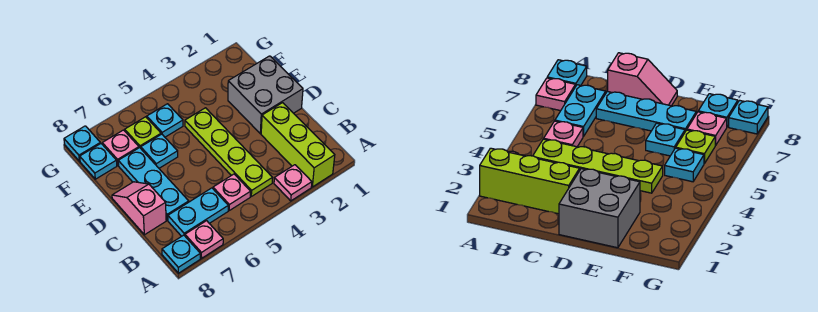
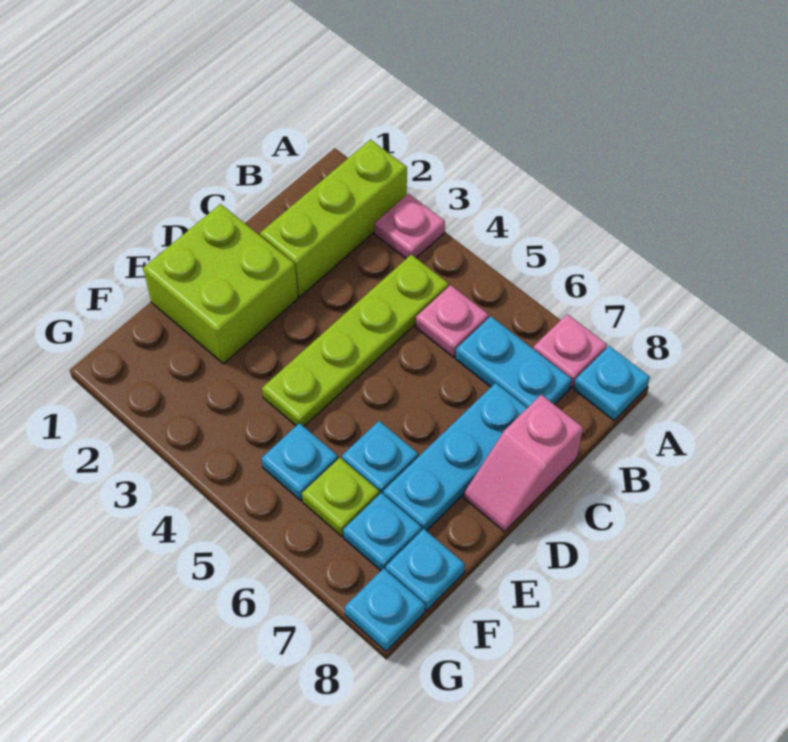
grey 2x2 brick [228,56,303,134] -> lime 2x2 brick [143,204,298,364]
pink 1x1 plate [102,130,139,165] -> cyan 1x1 plate [343,493,422,571]

